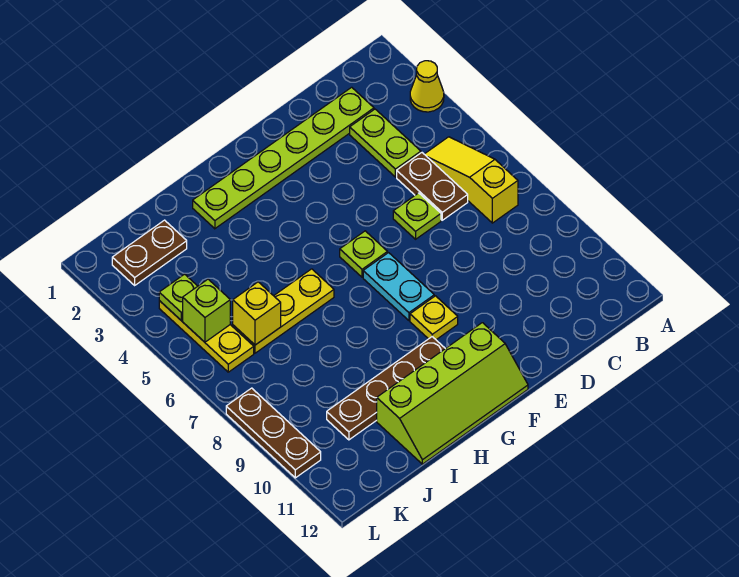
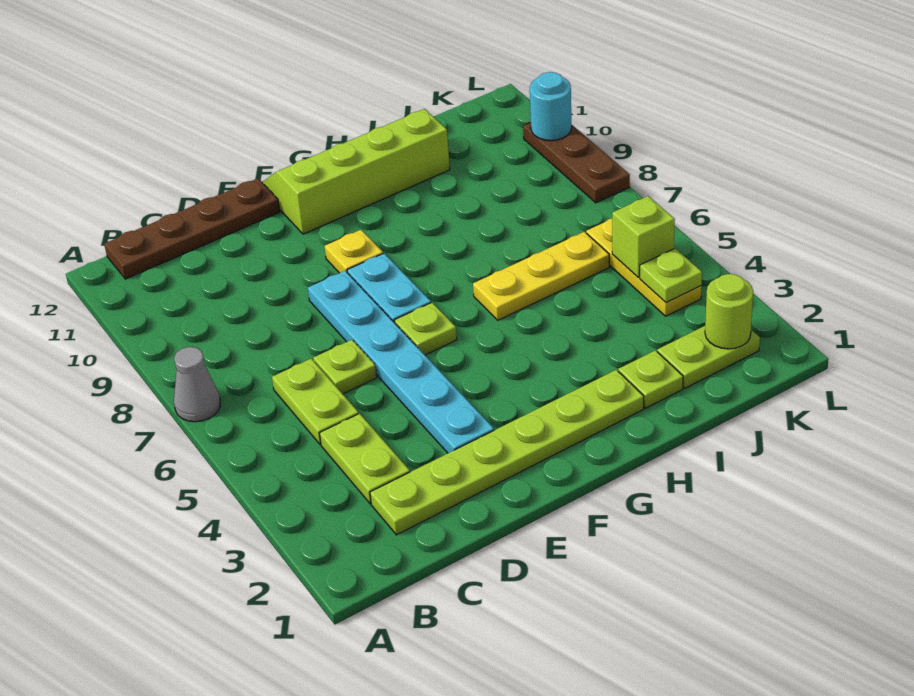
yellow 1x1 cone [410,61,444,112] -> none
none -> grey 1x1 cone [174,347,220,422]
yellow 1x3 slope [425,137,518,223] -> none
brown 1x2 plate [397,153,468,220] -> lime 1x2 plate [272,359,359,444]
none -> cyan 1x6 plate [308,271,494,453]
brown 1x4 plate [327,337,445,440] -> brown 1x4 plate moved to [104,178,280,279]
none -> lime 1x1 plate [618,350,683,408]
brown 1x2 plate [112,220,187,285] -> lime 1x2 plate [657,326,760,388]
yellow 1x1 brick [233,282,281,345] -> none
none -> lime 1x1 round brick [705,274,753,349]
none -> cyan 1x1 round brick [530,72,572,141]

